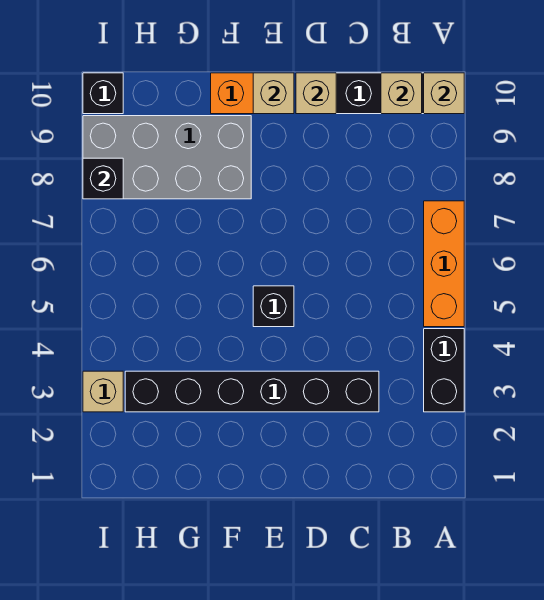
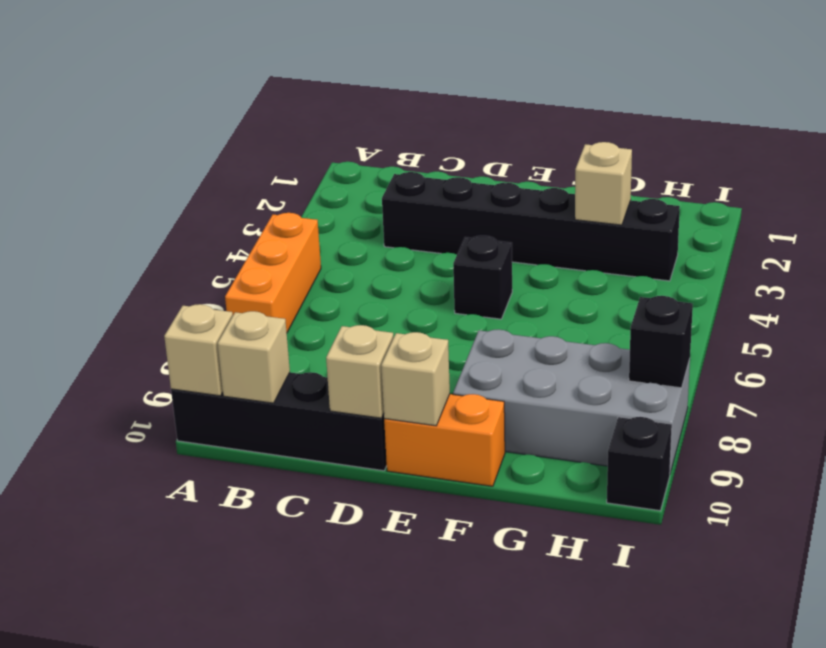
black 1x2 brick [424,329,464,412] -> none
tan 1x1 brick [83,371,123,412] -> tan 1x1 brick moved to [575,142,632,225]

